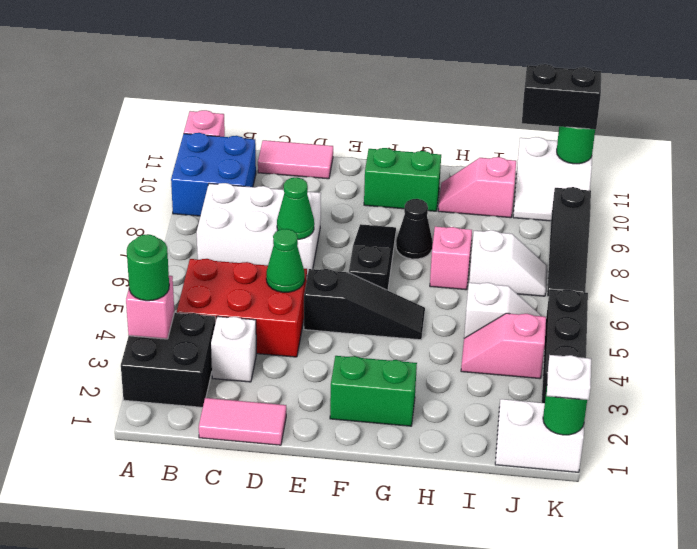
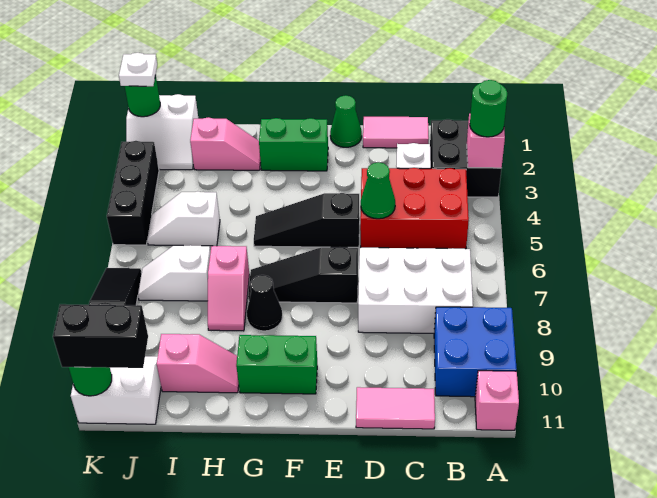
green 1x1 cone [277,178,314,239] -> green 1x1 cone moved to [330,95,362,147]
black 1x3 slope [349,224,396,290] -> black 1x3 slope turned to [248,247,358,303]
pink 1x2 slope [461,313,546,379] -> pink 1x2 slope moved to [190,117,261,170]

